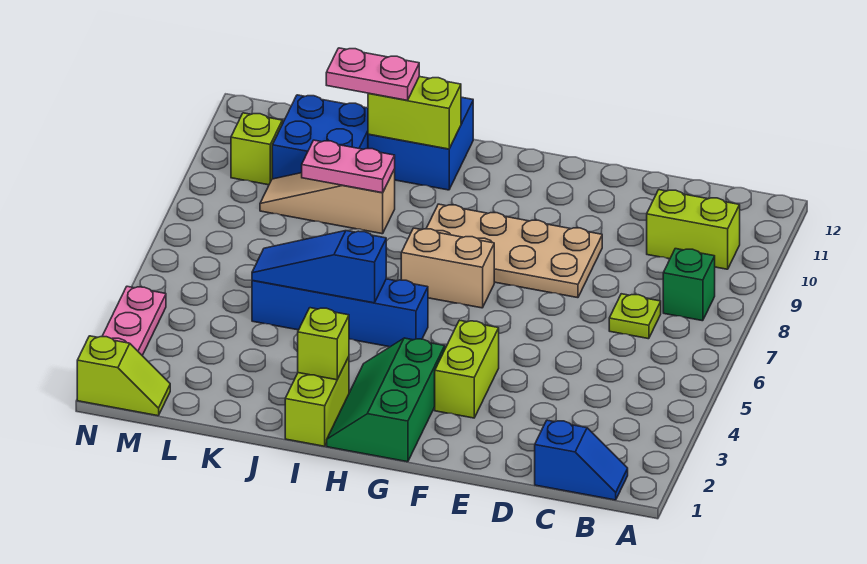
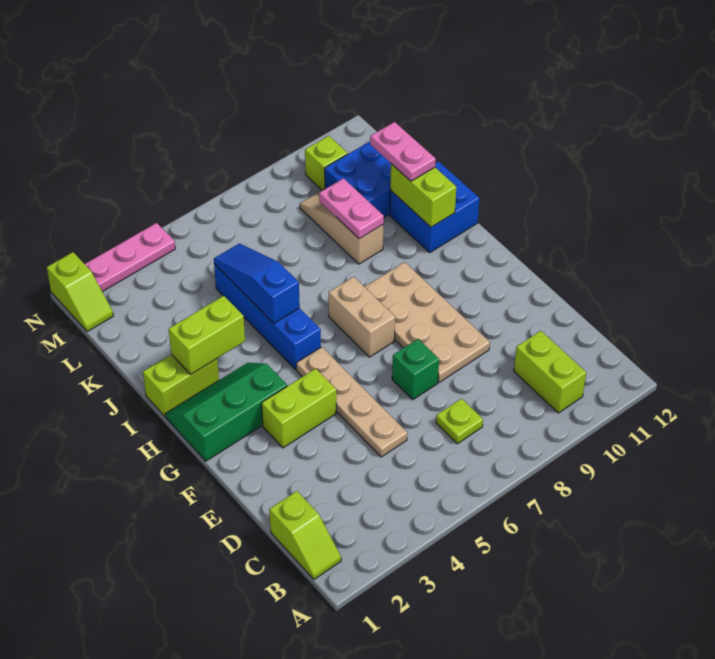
blue 1x2 slope [535,420,628,500] -> lime 1x2 slope [269,491,341,579]
green 1x1 brick [663,249,715,321] -> green 1x1 brick moved to [392,339,439,400]
none -> tan 1x4 plate [296,347,407,457]
lime 1x1 brick [298,308,349,380] -> lime 1x2 brick [169,296,245,375]

